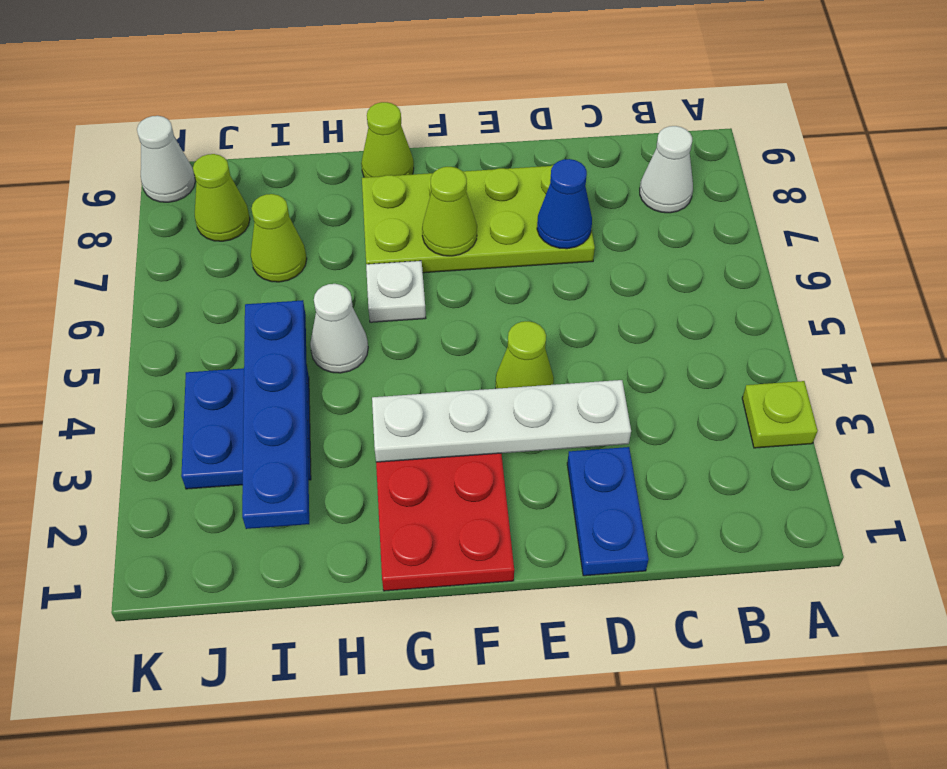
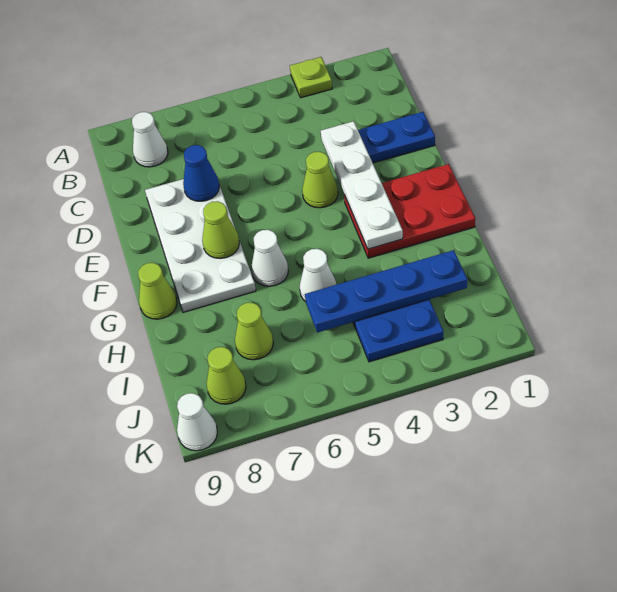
lime 2x4 plate [362,165,595,273] -> white 2x4 plate [145,171,256,312]
white 1x1 plate [366,261,426,322] -> white 1x1 cone [251,230,288,286]

